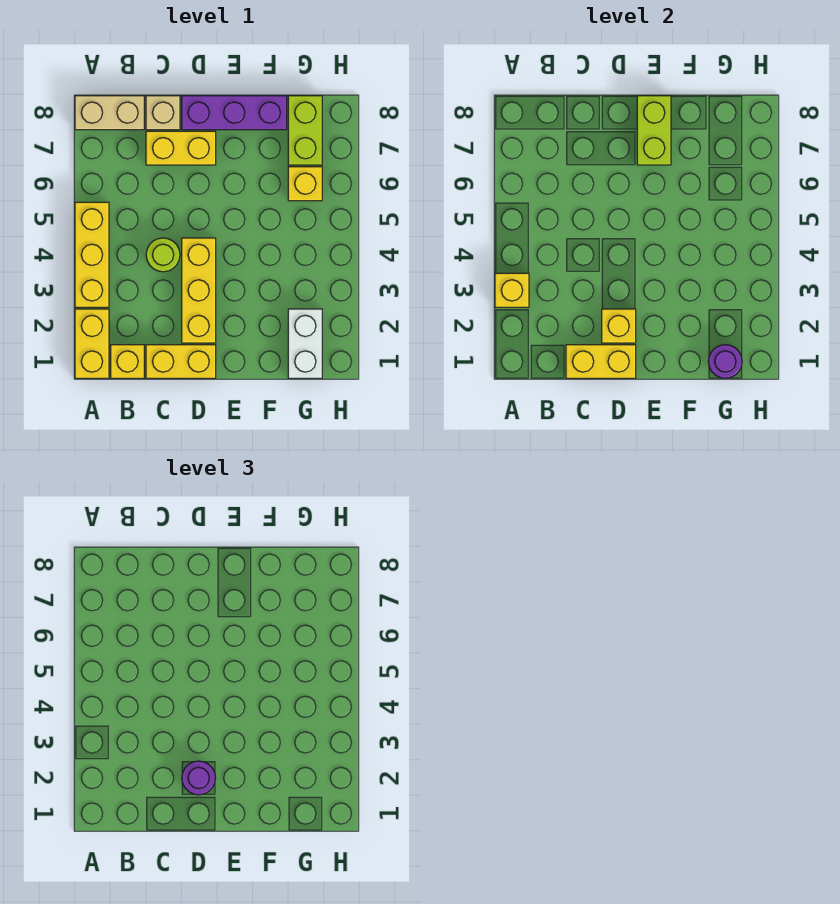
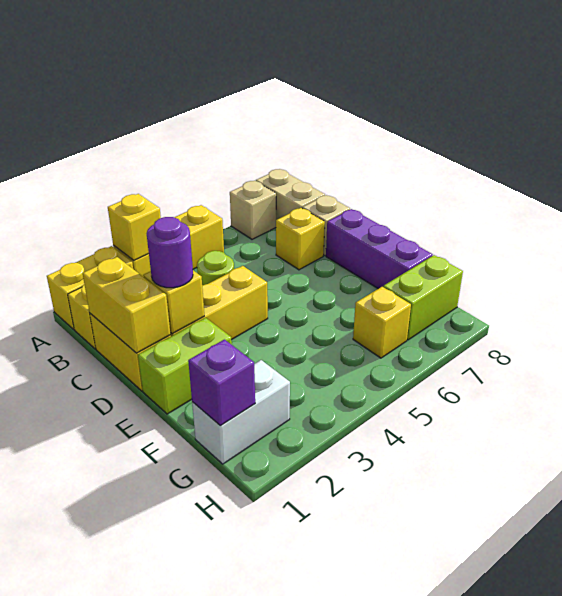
none -> tan 1x1 brick [230,181,276,239]
yellow 1x2 brick [146,131,216,165] -> yellow 1x1 brick [276,208,325,270]
lime 1x2 brick [637,96,671,165] -> lime 1x2 brick moved to [138,318,232,414]
purple 1x1 round brick [708,345,742,378] -> purple 1x1 brick [188,339,255,425]

